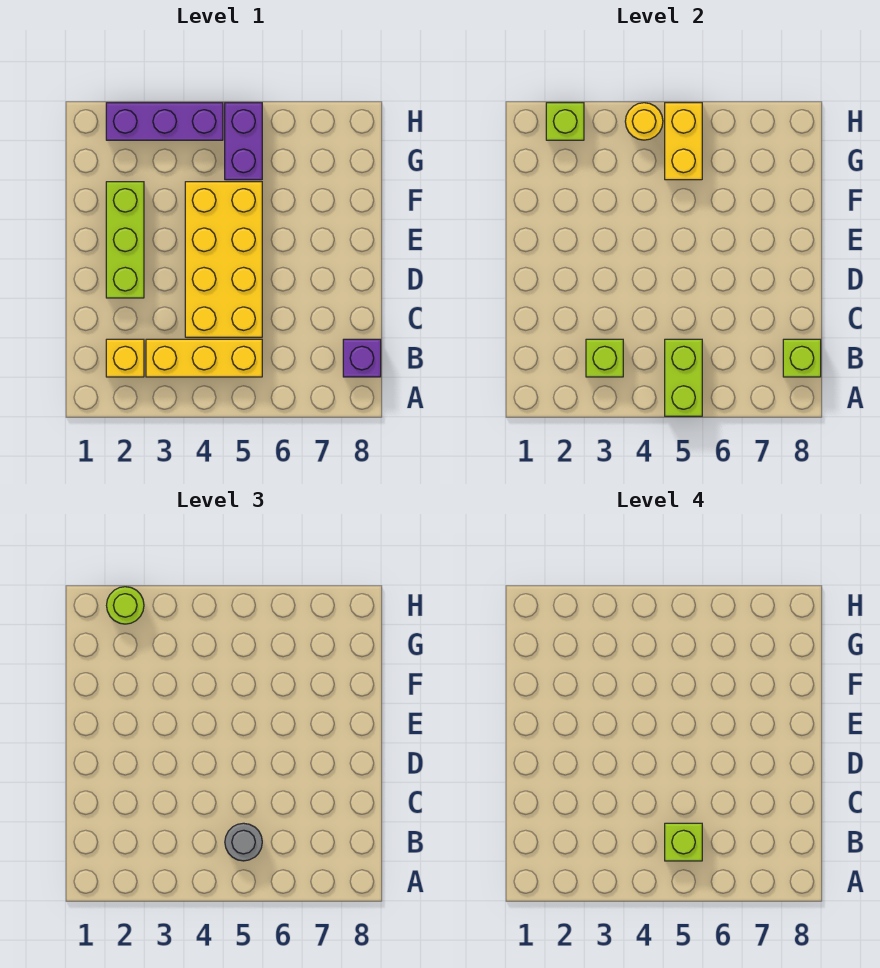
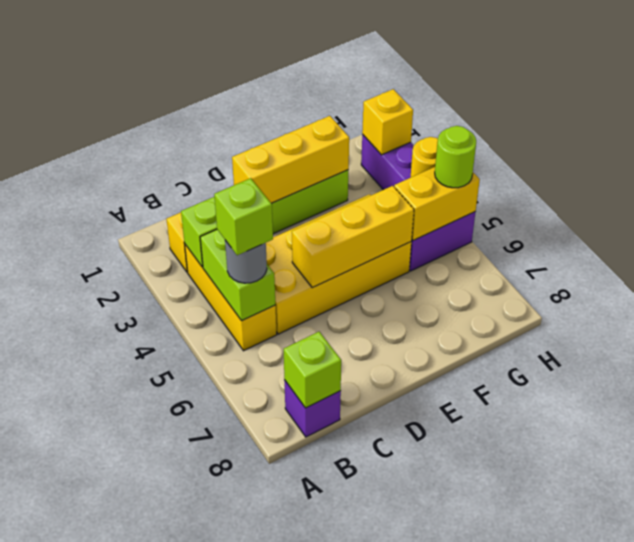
lime 1x2 brick [665,339,702,416] -> lime 1x2 brick turned to [200,230,275,321]
none -> yellow 1x3 brick [232,116,349,203]
none -> yellow 1x3 brick [292,186,414,288]
lime 1x1 brick [546,103,584,140] -> yellow 1x1 brick [362,89,413,155]
lime 1x1 round brick [107,587,144,624] -> lime 1x1 round brick moved to [435,126,476,188]

